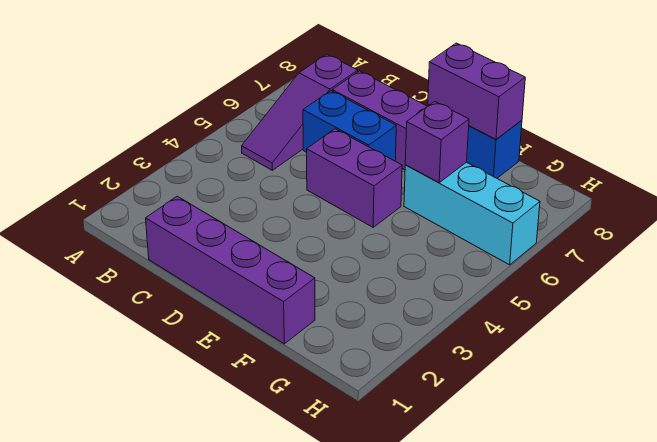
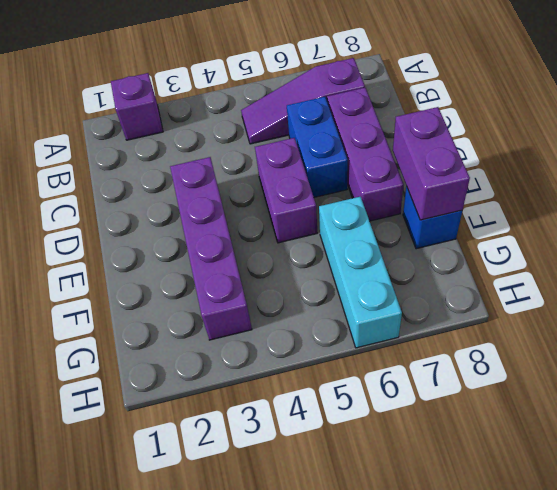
purple 1x4 brick [146,196,315,344] -> purple 1x4 brick moved to [170,157,252,340]
purple 1x1 brick [405,101,469,182] -> purple 1x1 brick moved to [111,73,163,140]

